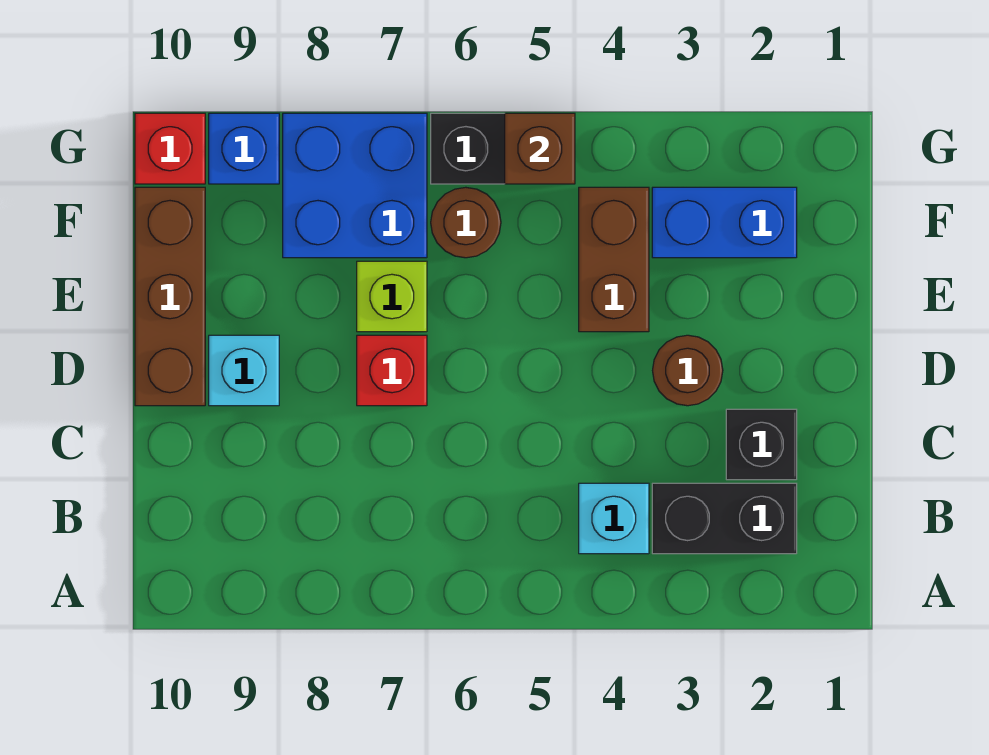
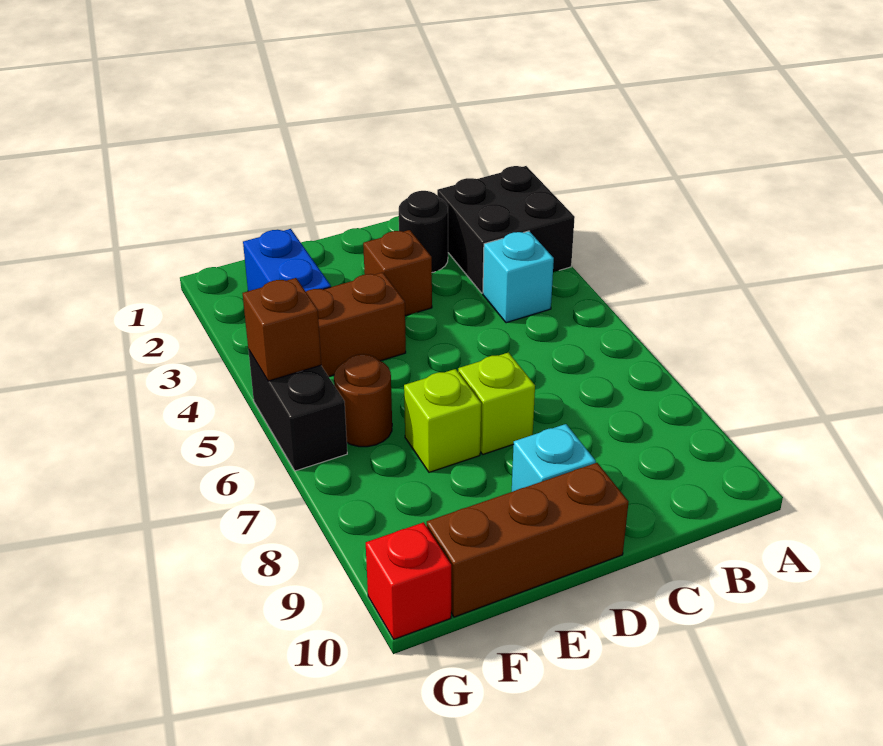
black 1x2 brick [652,483,797,554] -> black 2x2 brick [437,166,575,293]
black 1x1 brick [726,409,797,480] -> black 1x1 round brick [399,191,448,272]
brown 1x1 round brick [653,335,723,406] -> brown 1x1 brick [363,230,432,316]
red 1x1 brick [357,335,427,406] -> lime 1x1 brick [458,353,535,454]
blue 2x2 brick [283,113,427,258] -> none
blue 1x1 brick [209,113,279,184] -> none

